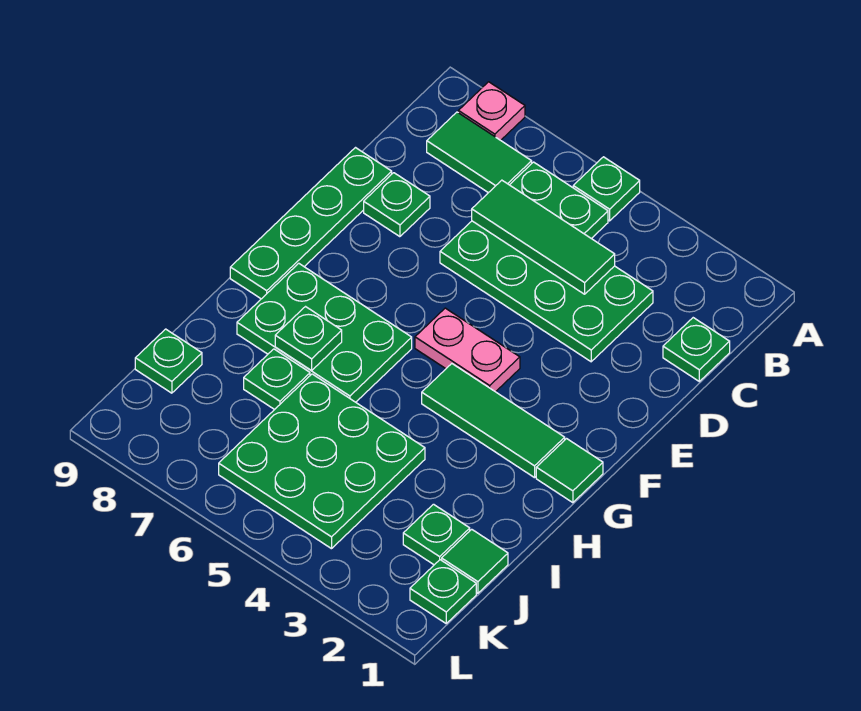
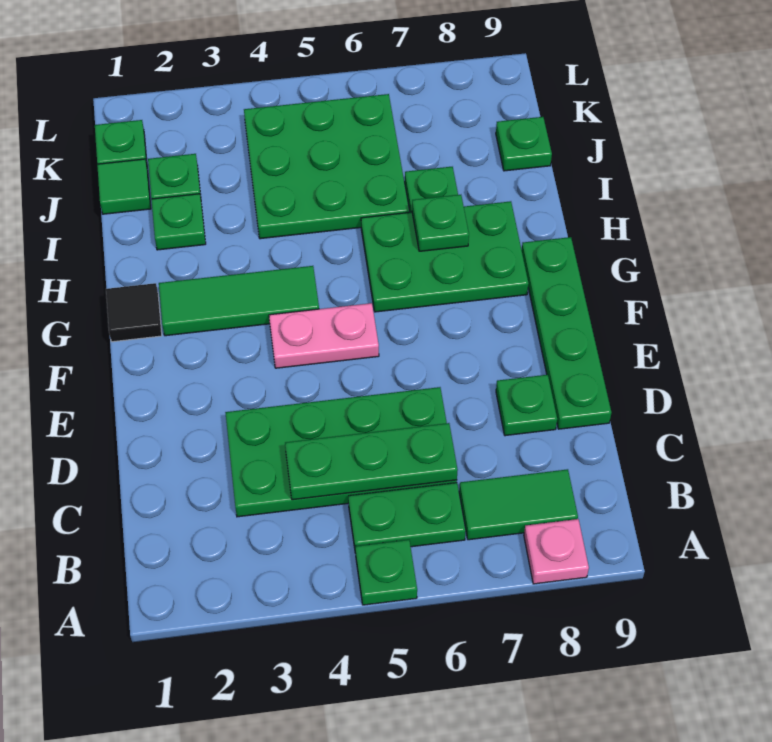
green 1x1 plate [663,318,730,381] -> green 1x1 plate moved to [151,194,206,250]
green 1x3 tile [472,180,615,294] -> green 1x3 plate [285,423,458,500]
green 1x1 tile [536,439,603,503] -> black 1x1 tile [106,283,162,342]

